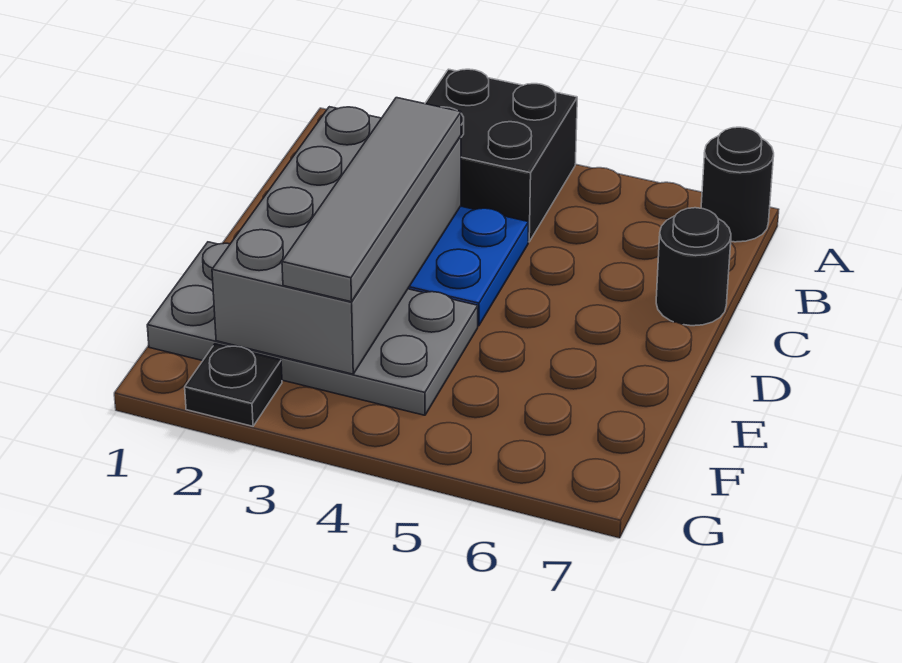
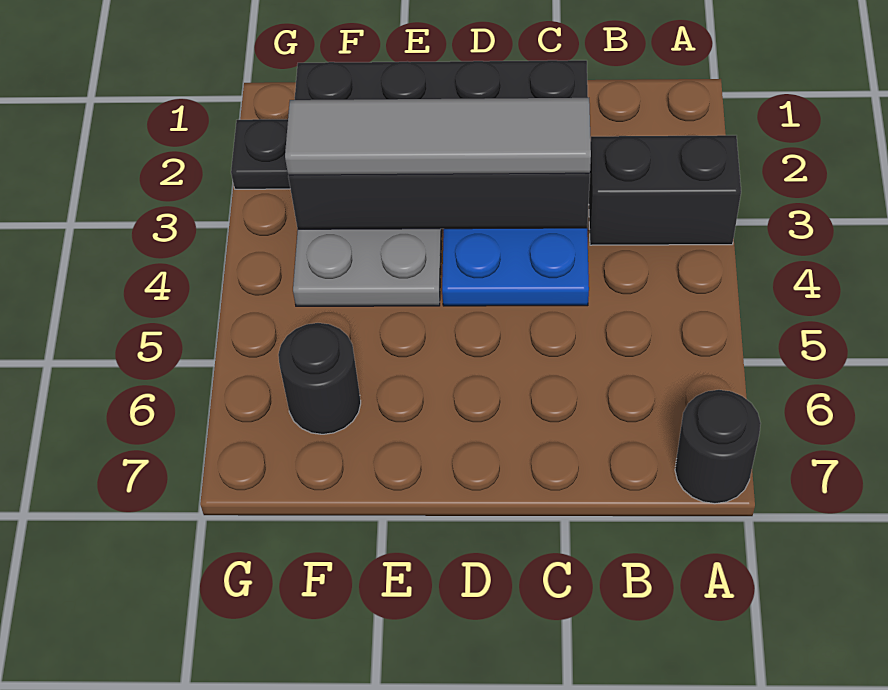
black 2x2 brick [425,69,577,242] -> black 1x2 brick [589,135,741,245]
grey 2x4 brick [212,107,461,374] -> black 2x4 brick [288,60,590,229]
black 1x1 round brick [656,208,731,326] -> black 1x1 round brick moved to [278,323,361,434]

